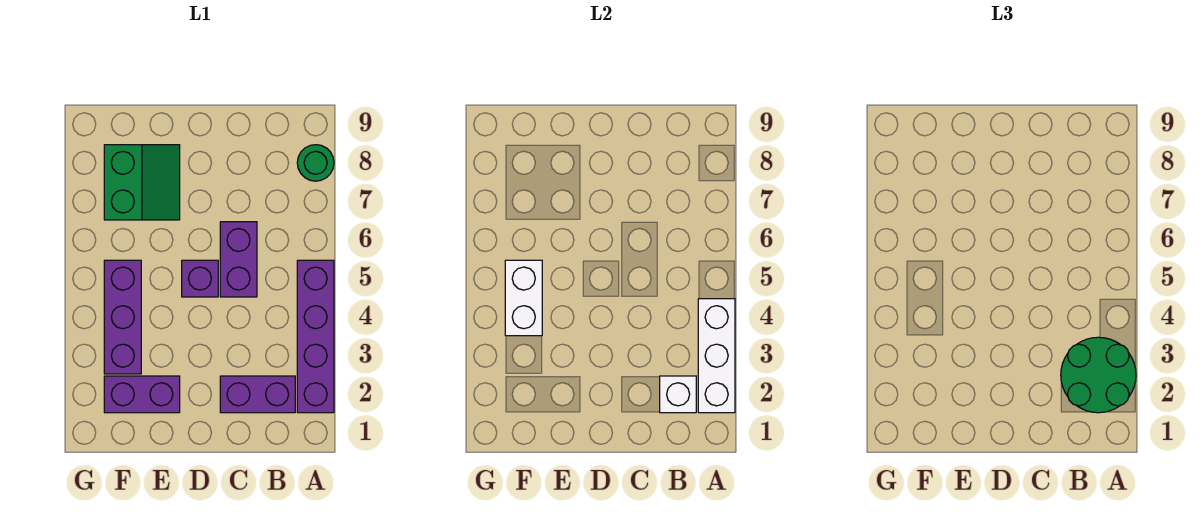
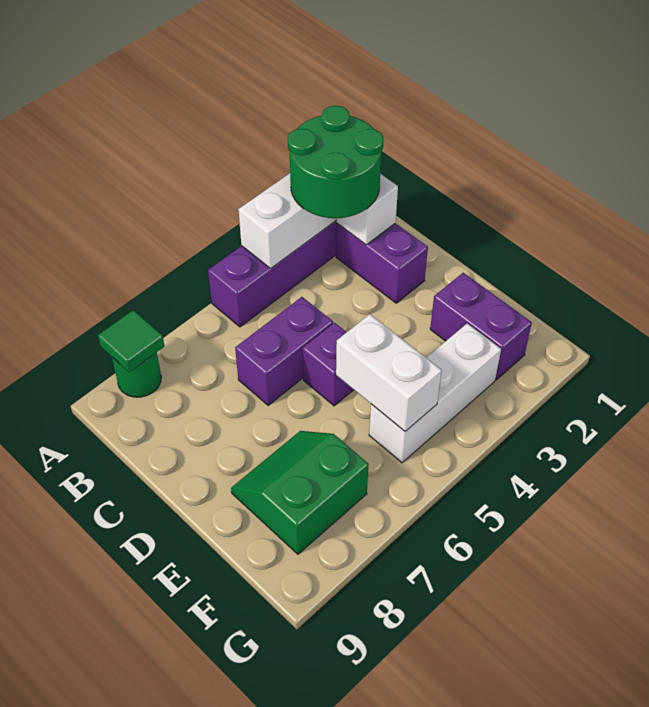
none -> green 1x1 tile [98,310,164,372]
purple 1x3 brick [104,260,141,374] -> white 1x3 brick [369,323,501,463]
white 1x2 brick [505,260,542,336] -> white 1x2 brick turned to [336,314,442,431]

